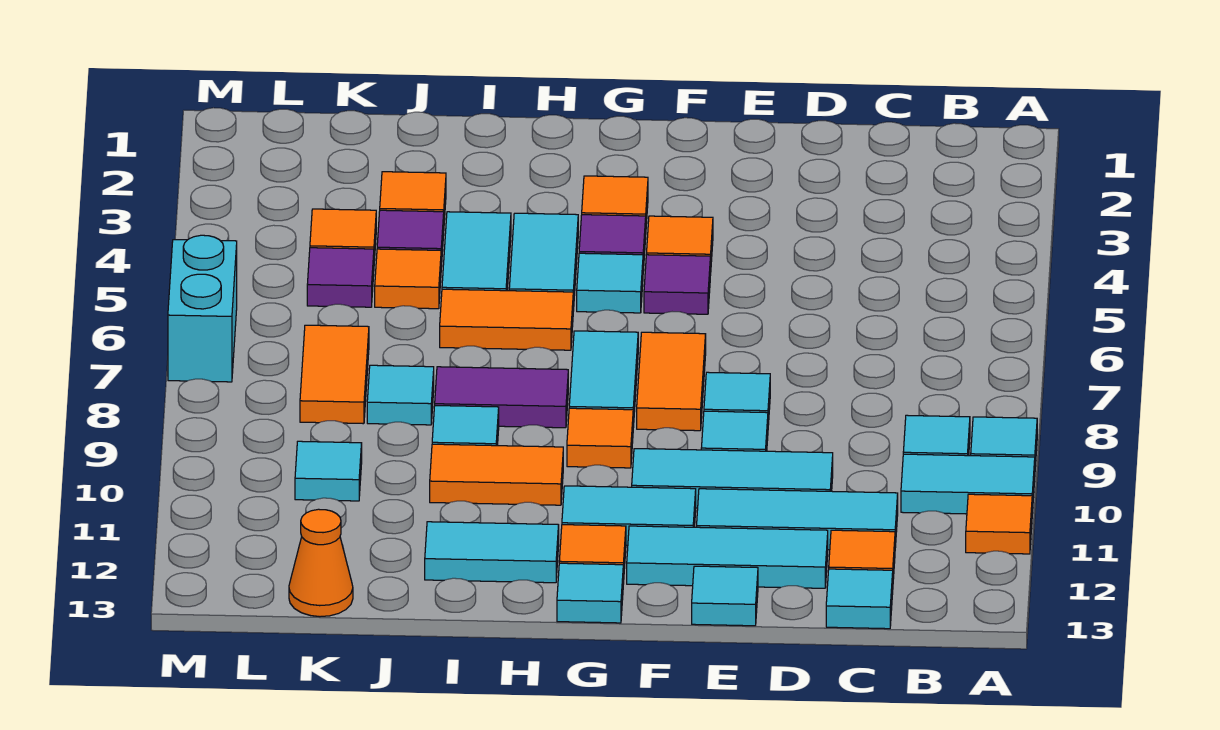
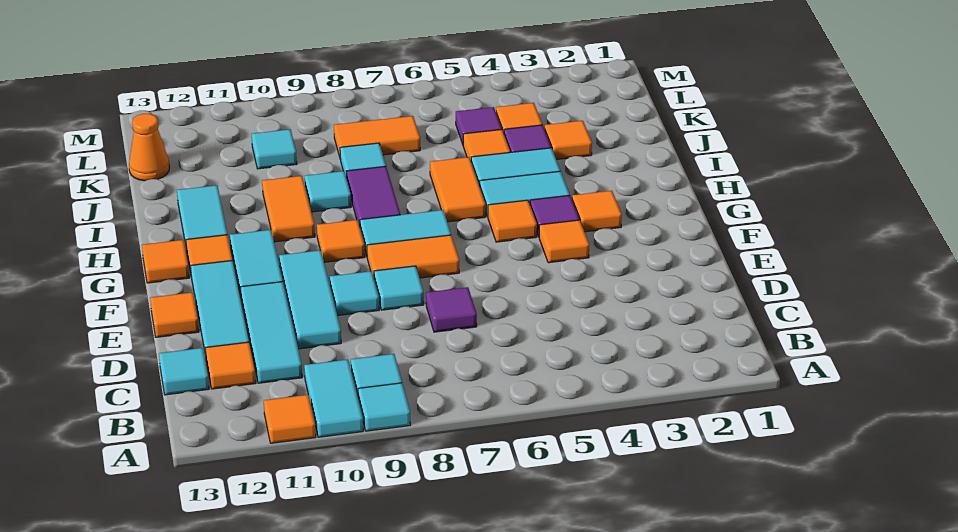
cyan 1x1 tile [692,566,758,626] -> orange 1x1 tile [150,292,199,337]
purple 1x1 tile [644,255,710,314] -> purple 1x1 tile moved to [426,287,477,332]
cyan 1x1 tile [577,253,643,313] -> orange 1x1 tile [488,200,537,242]
cyan 1x1 tile [557,563,623,623] -> orange 1x1 tile [142,240,189,283]
cyan 1x2 brick [168,235,237,382] -> none

